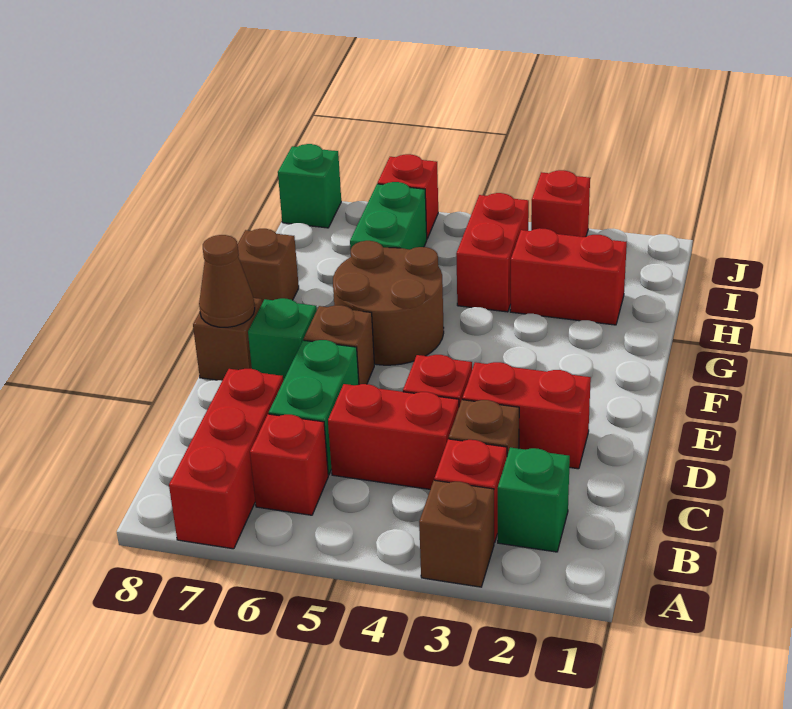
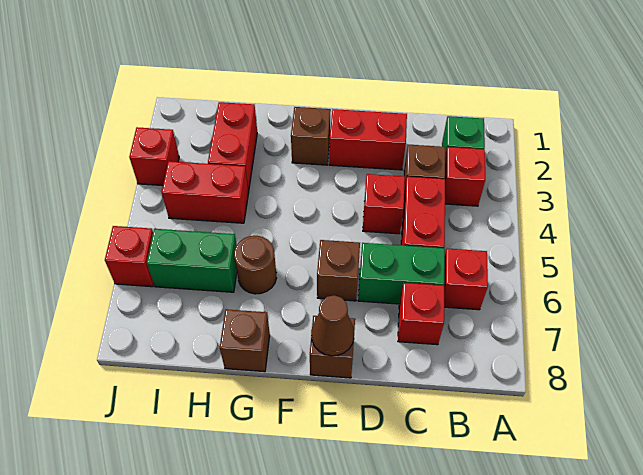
brown 1x1 brick [419,480,494,587] -> brown 1x1 brick moved to [291,107,331,165]
red 1x3 brick [169,369,283,549] -> red 1x1 brick [398,283,444,345]
red 1x2 brick [462,362,591,469] -> red 1x2 brick turned to [329,109,407,170]
green 1x1 brick [248,298,317,381] -> none
brown 2x2 round brick [333,241,444,365] -> brown 1x1 round brick [234,236,276,294]
green 1x1 brick [278,144,341,228] -> none

